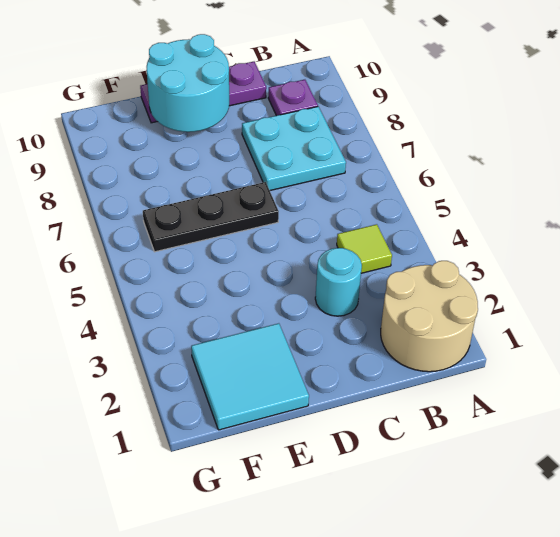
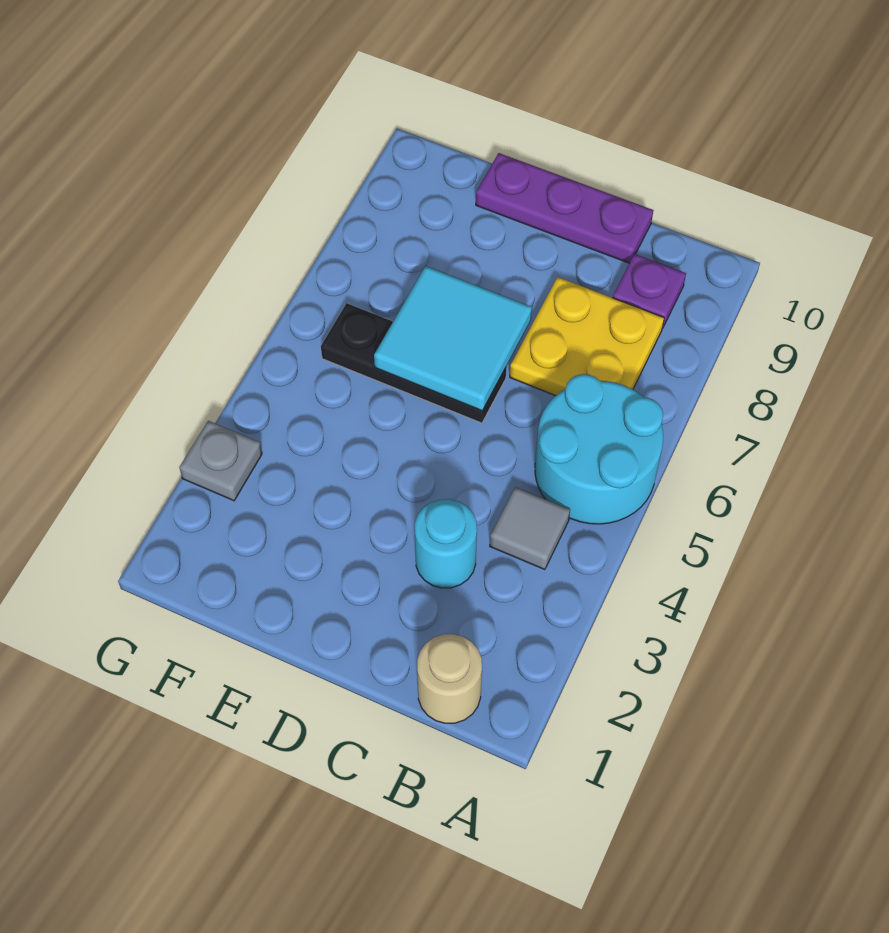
tan 2x2 round brick [381,261,478,372] -> tan 1x1 round brick [417,634,482,723]
lime 1x1 tile [337,224,392,273] -> grey 1x1 tile [490,487,570,570]
cyan 2x2 plate [242,107,346,190] -> yellow 2x2 plate [510,277,664,396]
cyan 2x2 round brick [147,34,229,132] -> cyan 2x2 round brick moved to [535,374,663,524]
cyan 2x2 tile [191,323,309,430] -> cyan 2x2 tile moved to [374,266,532,411]
none -> grey 1x1 plate [179,421,262,501]

